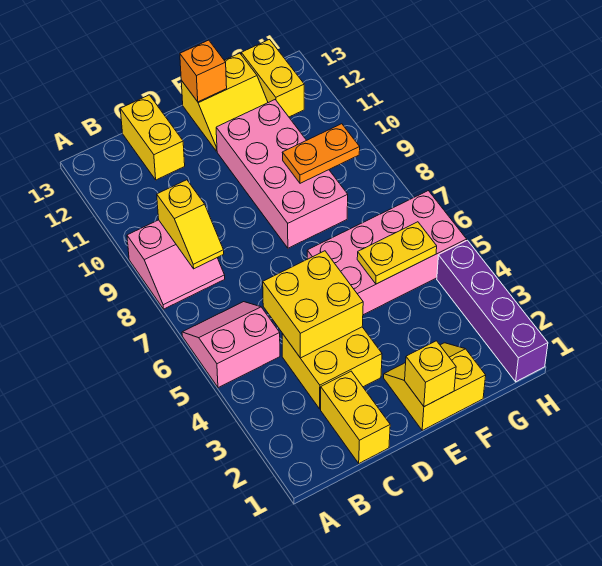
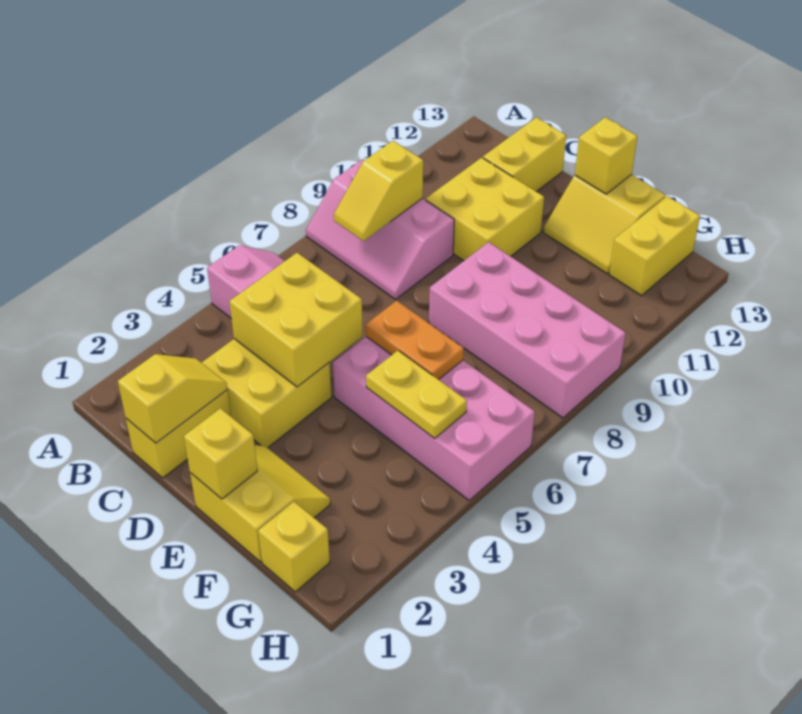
pink 2x2 slope [127,220,225,309] -> pink 2x3 slope [306,159,454,299]
none -> yellow 1x2 slope [118,354,227,443]
none -> yellow 2x2 brick [426,157,544,261]
pink 2x4 brick [216,100,348,248] -> pink 2x4 brick turned to [429,242,626,418]
orange 1x1 brick [180,40,227,102] -> yellow 1x1 brick [575,117,637,194]
orange 1x2 plate [282,124,360,183] -> orange 1x2 plate moved to [366,301,464,380]
none -> yellow 1x1 brick [258,501,330,592]
purple 1x4 brick [437,240,548,382] -> none

